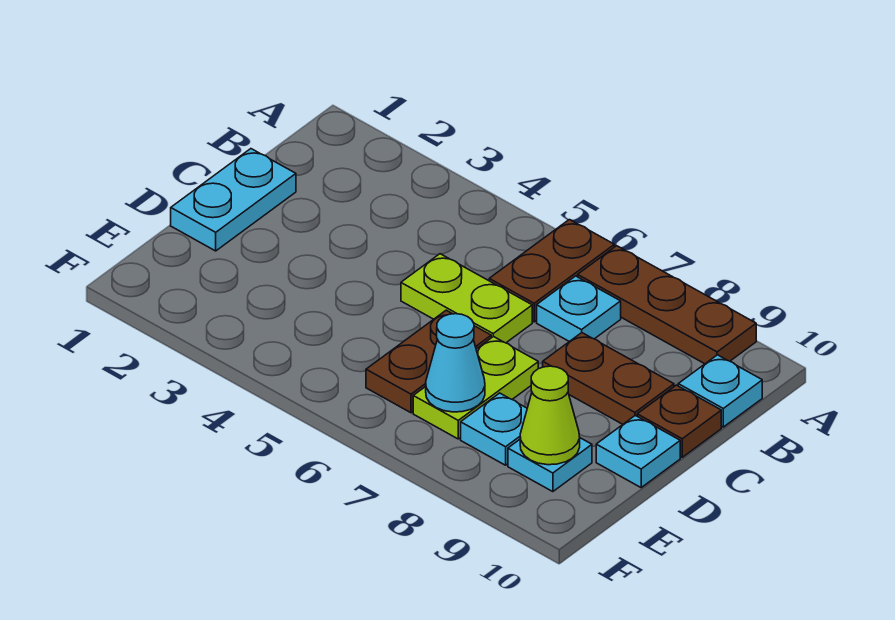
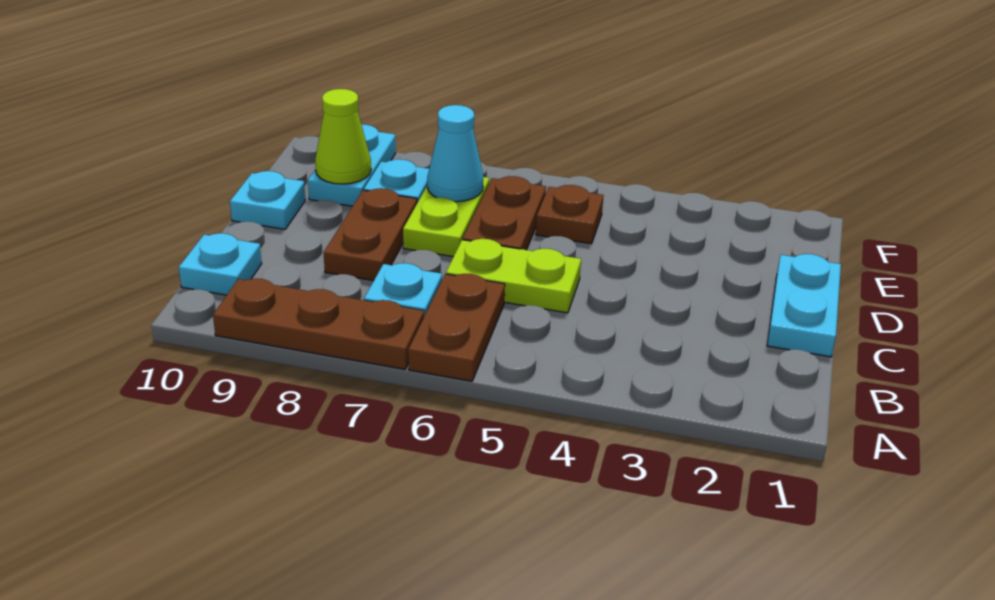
brown 1x2 plate [543,333,674,424] -> brown 1x2 plate turned to [324,188,417,281]
brown 1x1 plate [637,385,721,457] -> brown 1x1 plate moved to [536,185,604,244]
cyan 1x1 plate [508,438,592,492] -> cyan 1x2 plate [308,124,396,206]

